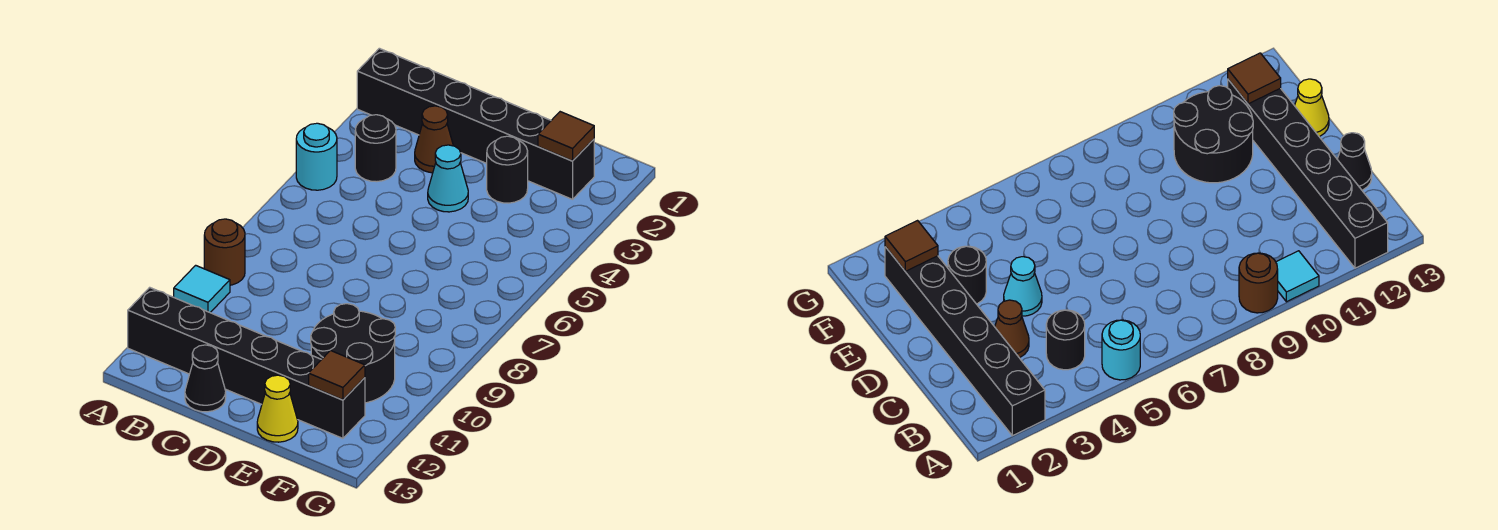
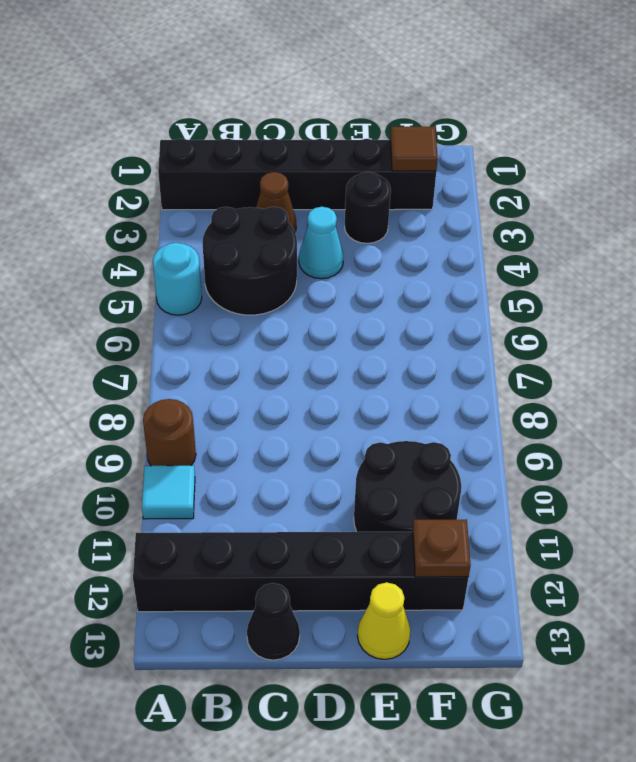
black 1x1 round brick [355,115,396,182] -> black 2x2 round brick [202,207,297,315]
brown 1x1 tile [309,351,365,400] -> brown 1x1 plate [413,519,471,577]

